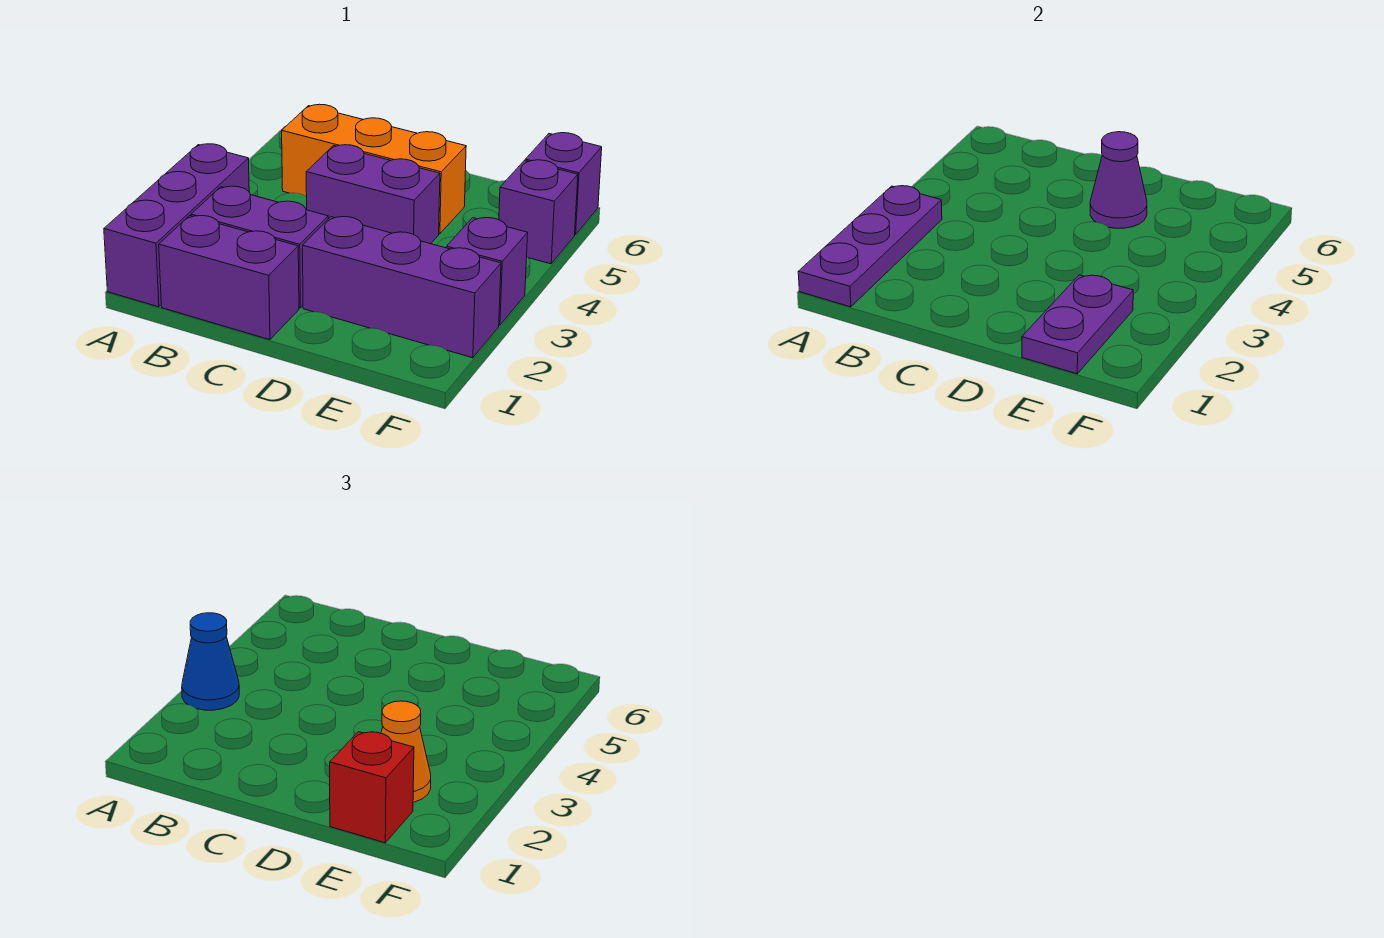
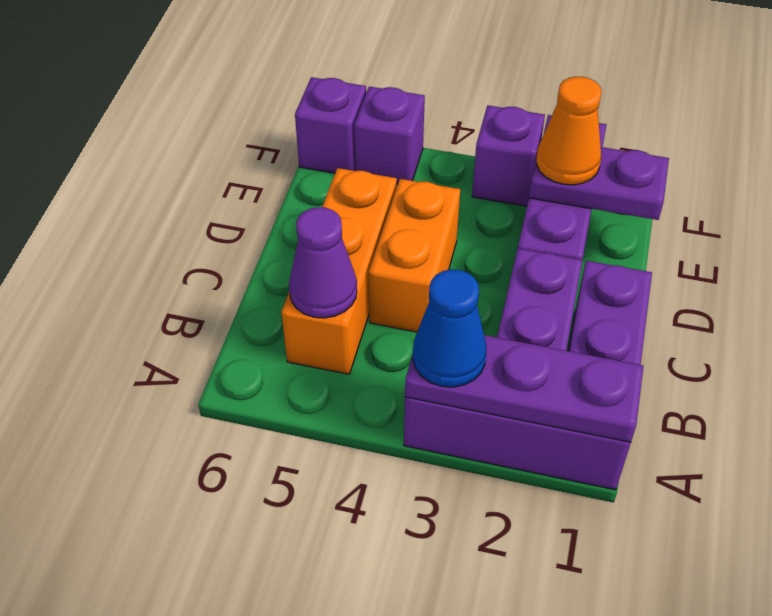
purple 1x2 brick [306,145,440,244] -> orange 1x2 brick [369,179,460,332]
purple 1x1 cone [1090,132,1147,228] -> purple 1x1 cone moved to [289,207,357,318]
red 1x1 brick [330,732,414,843] -> none

